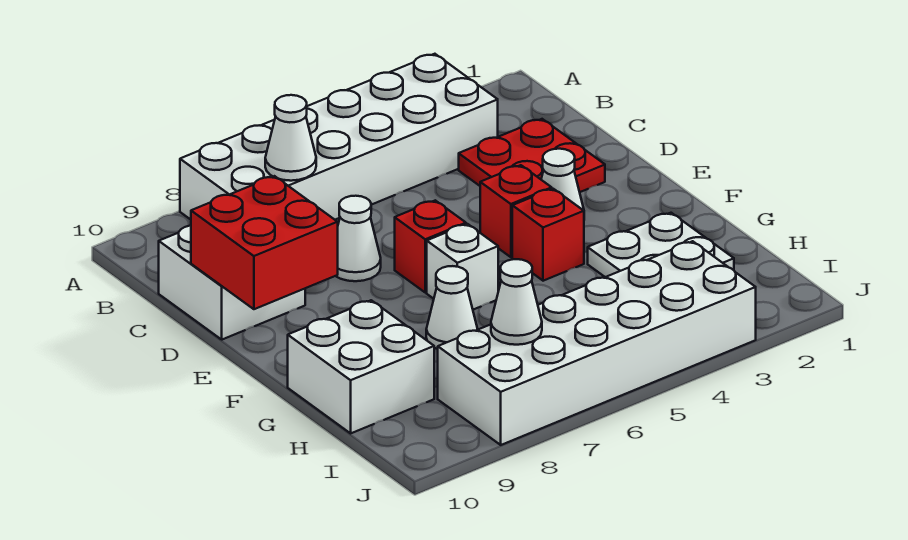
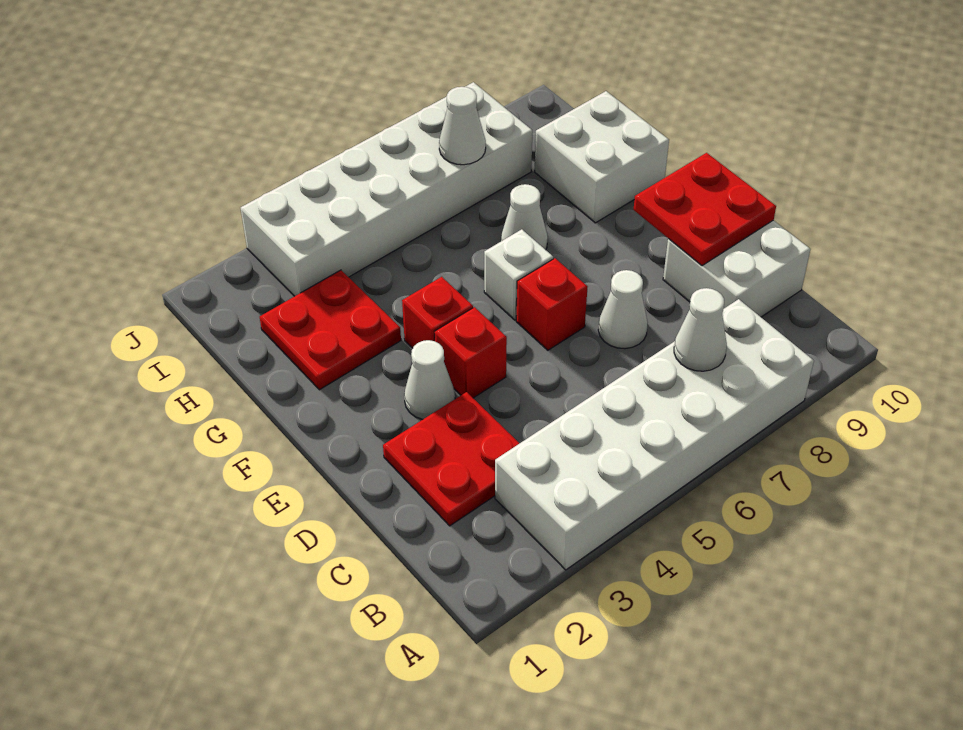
red 2x2 brick [191,176,338,309] -> red 2x2 plate [634,153,776,266]
white 2x2 plate [588,213,734,277] -> red 2x2 plate [260,270,401,390]

